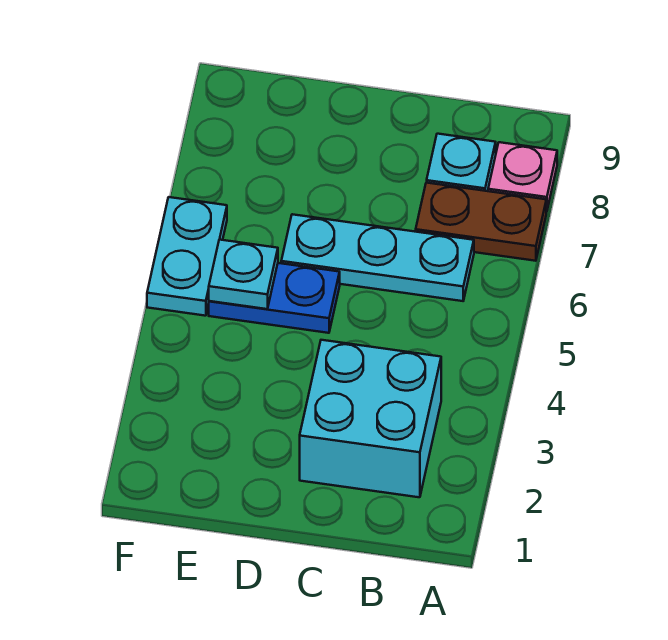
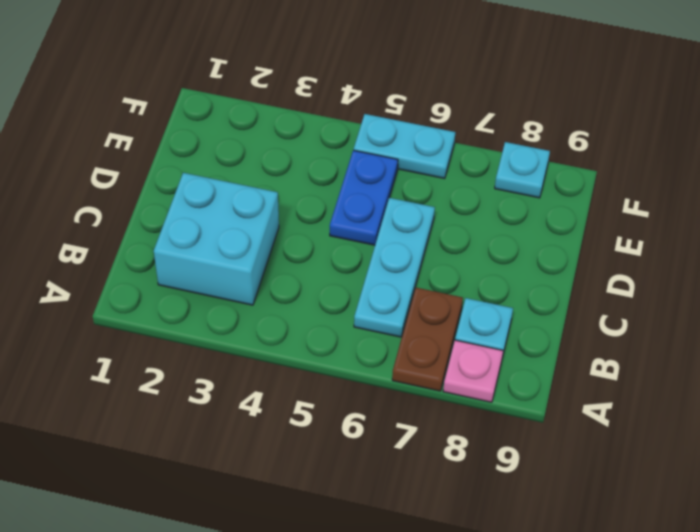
cyan 1x1 plate [209,240,278,309] -> cyan 1x1 plate moved to [495,142,550,198]

